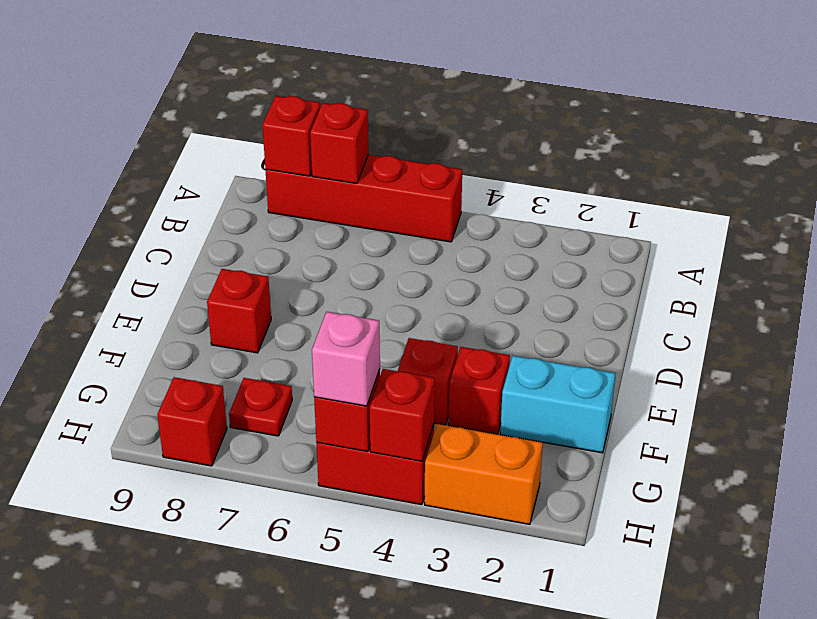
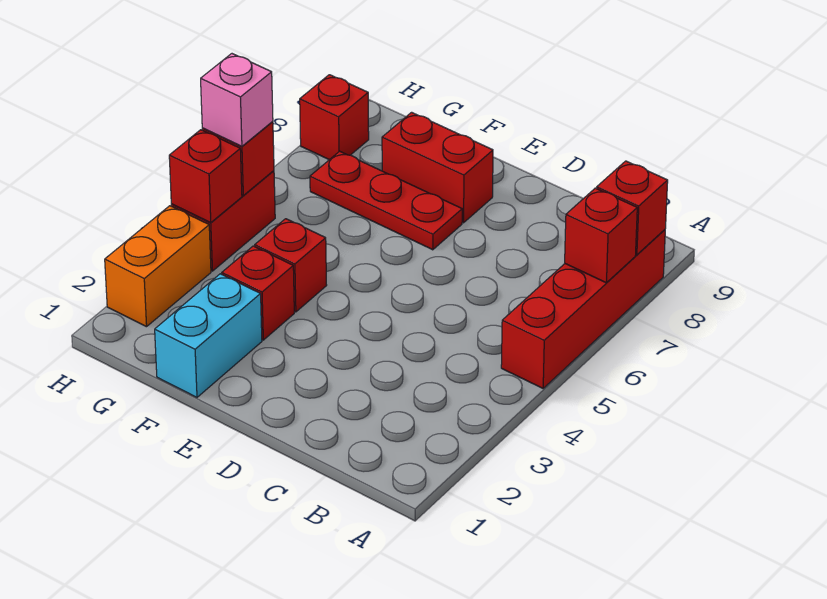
red 1x1 brick [207,269,271,353] -> red 1x2 brick [382,112,493,223]
red 1x1 plate [229,378,292,436] -> red 1x3 plate [310,151,462,250]

